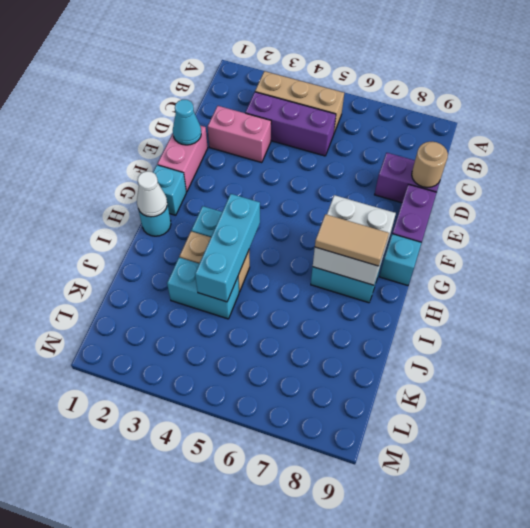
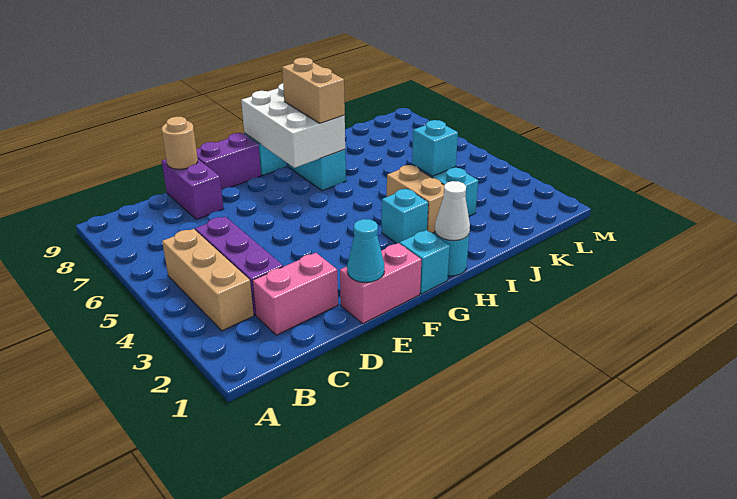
pink 1x2 brick [208,106,271,163] -> pink 1x2 brick turned to [253,253,338,335]
white 2x2 brick [313,195,396,285] -> white 2x3 brick [241,83,345,168]
cyan 1x3 brick [195,194,260,302] -> cyan 1x1 brick [412,120,458,176]
tan 1x2 tile [315,214,389,266] -> tan 1x2 brick [282,58,345,123]

